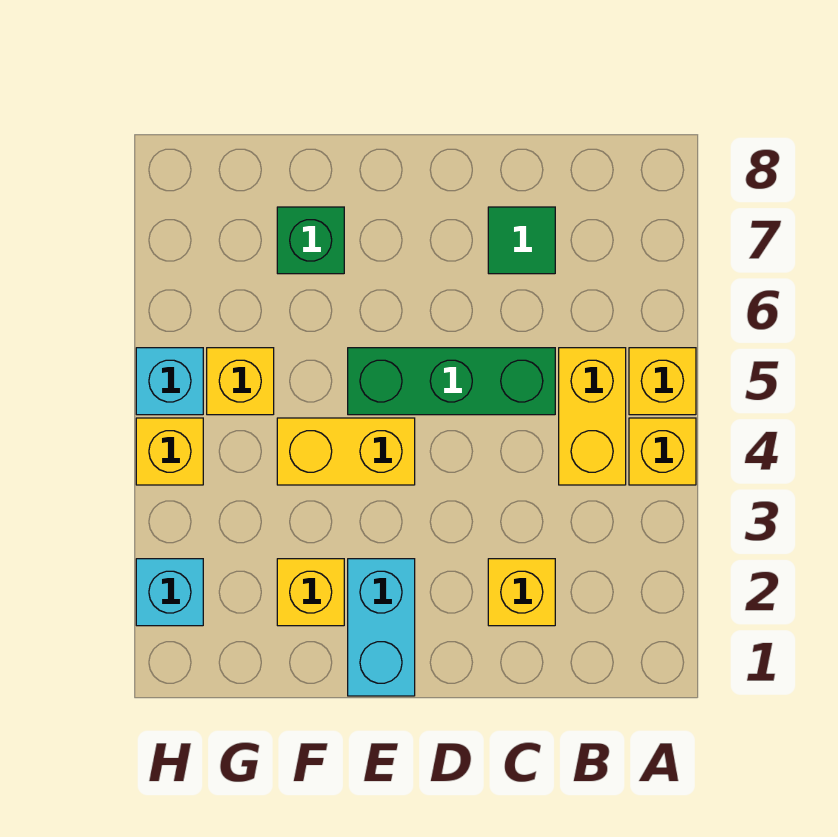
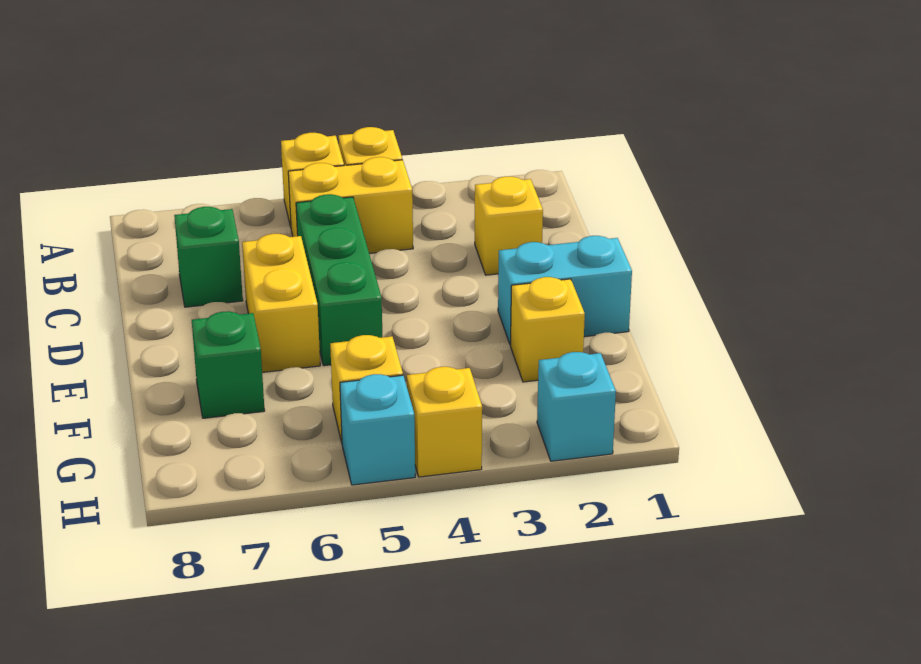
green 1x1 tile [488,207,555,274] -> green 1x1 brick [174,207,243,307]
yellow 1x2 brick [277,418,415,485] -> yellow 1x2 brick moved to [242,234,320,372]

